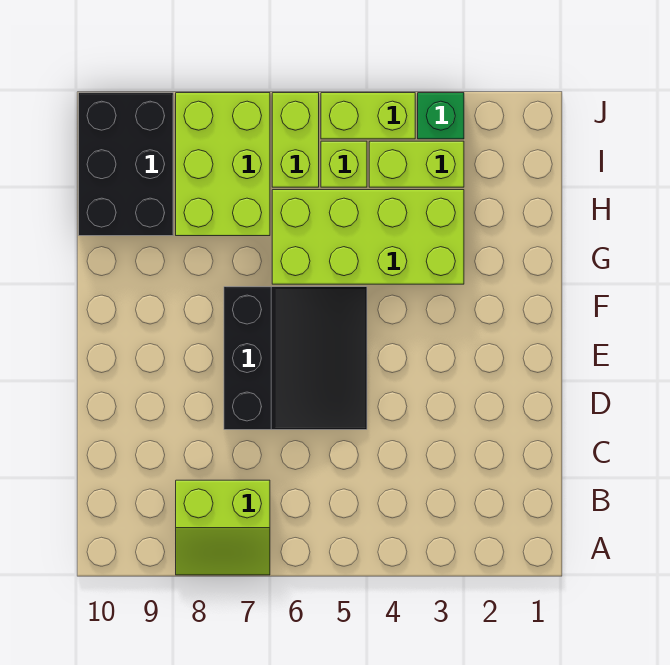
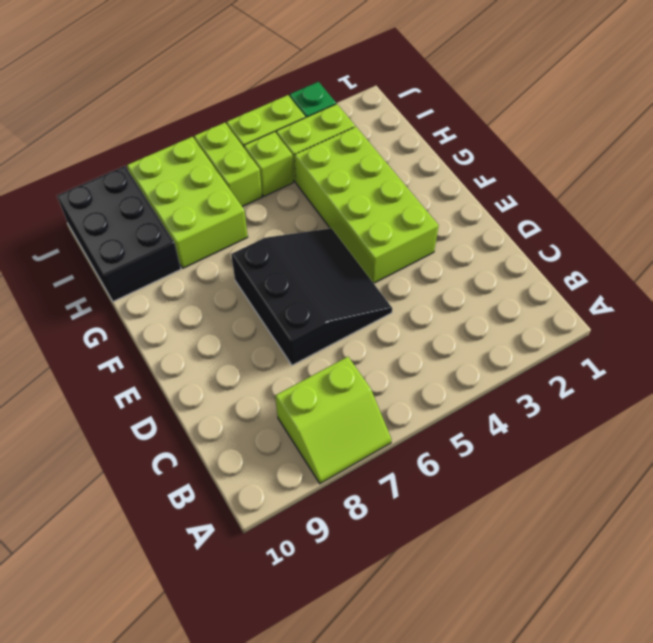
lime 2x4 brick [272,190,464,284] -> lime 2x4 brick turned to [295,127,439,283]

